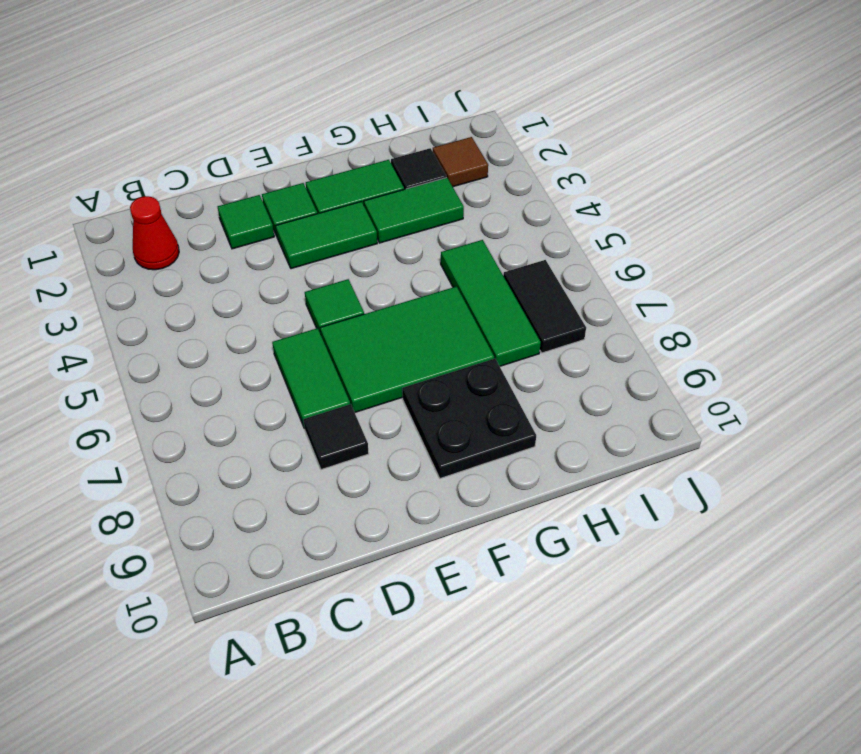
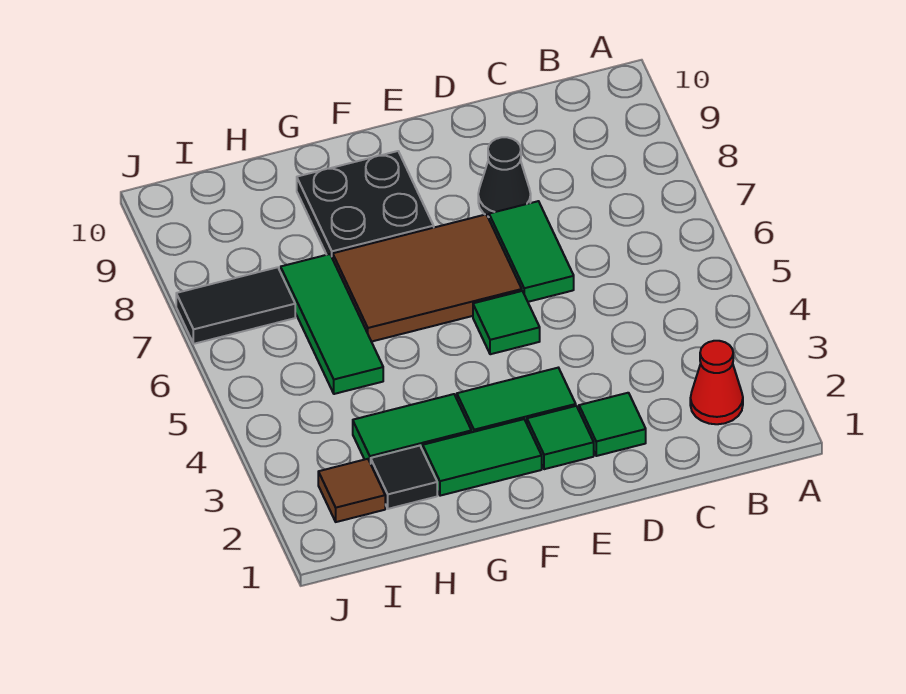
black 1x1 tile [303,404,369,470] -> black 1x1 cone [478,137,531,217]
green 2x3 tile [320,286,494,412] -> brown 2x3 tile [333,215,522,342]
black 1x2 tile [503,260,586,353] -> black 1x2 tile turned to [176,267,295,344]

